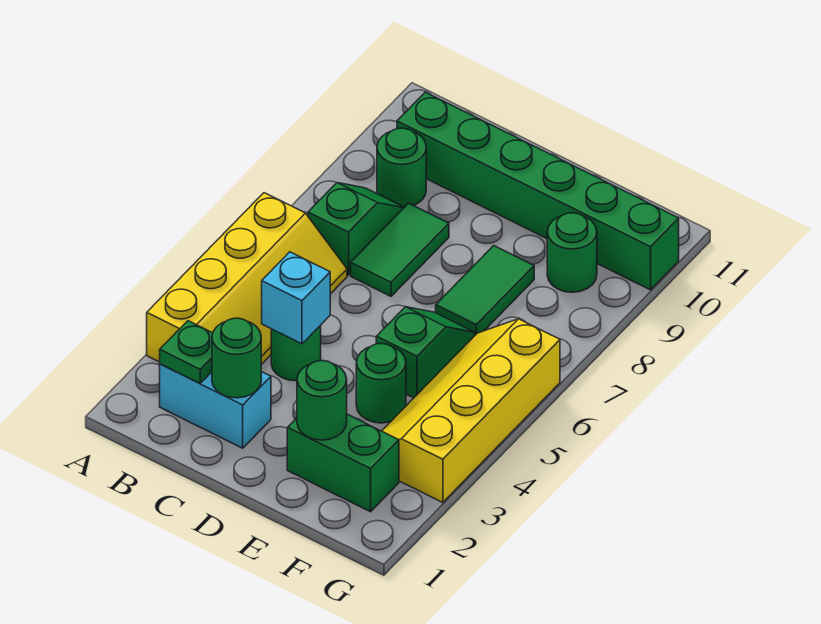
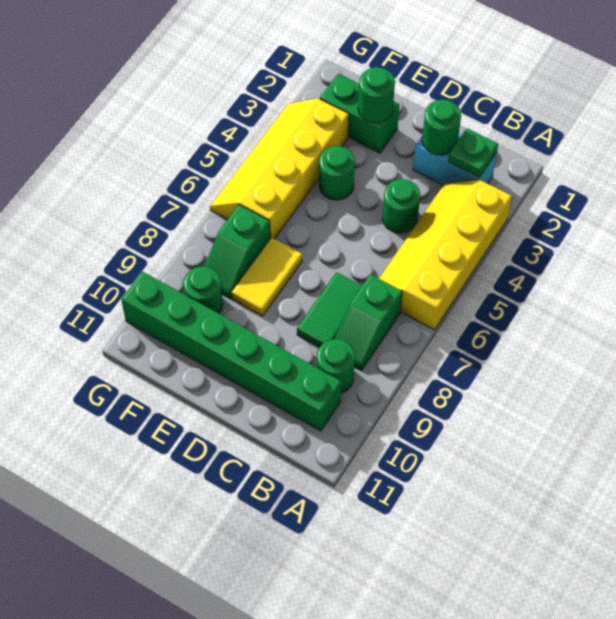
cyan 1x1 brick [262,252,330,344] -> none
green 1x2 slope [376,307,475,398] -> green 1x2 slope moved to [204,205,270,298]
green 1x2 tile [436,246,534,335] -> yellow 1x2 tile [232,238,302,316]
yellow 2x4 slope [382,319,560,503] -> yellow 2x4 slope turned to [210,98,349,239]

